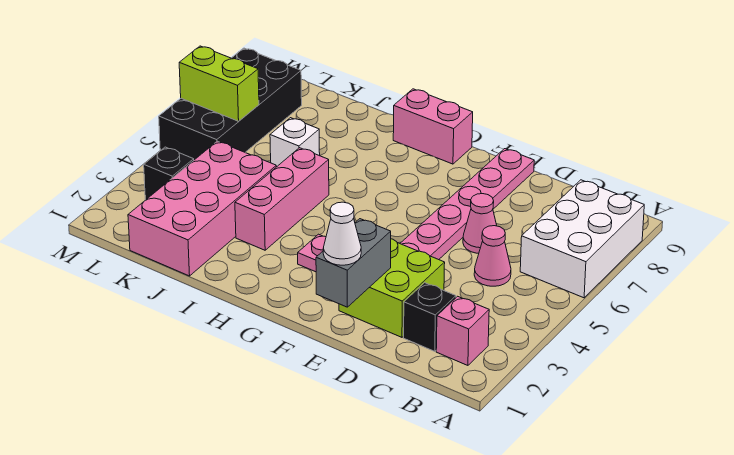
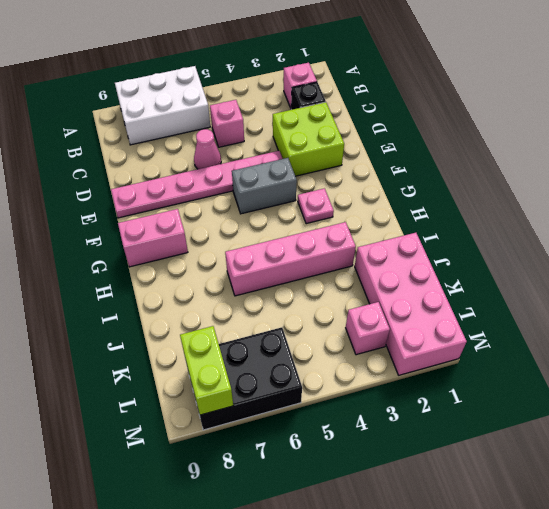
pink 1x1 cone [474,226,511,286] -> pink 1x1 brick [210,100,244,147]
grey 1x2 brick [316,219,391,307] -> grey 1x2 brick moved to [232,158,297,214]
white 1x1 cone [323,202,361,265] -> none
pink 1x2 brick [393,89,473,164] -> pink 1x2 brick turned to [118,209,188,267]
pink 1x3 brick [235,148,329,250] -> pink 1x4 brick [225,222,356,296]
pink 2x4 brick [128,141,276,276] -> pink 2x4 brick turned to [355,233,467,375]
white 1x1 brick [270,118,320,167] -> none
black 1x1 brick [144,147,194,200] -> pink 1x1 brick [346,302,390,355]
black 2x4 brick [159,48,302,160] -> black 2x3 brick [186,327,302,430]
lime 1x2 brick [179,46,259,121] -> lime 1x2 brick moved to [180,326,233,415]

